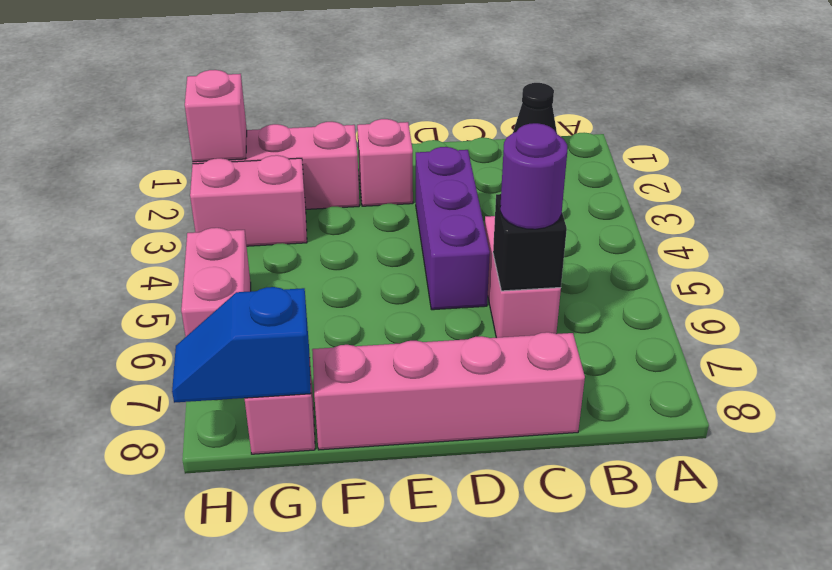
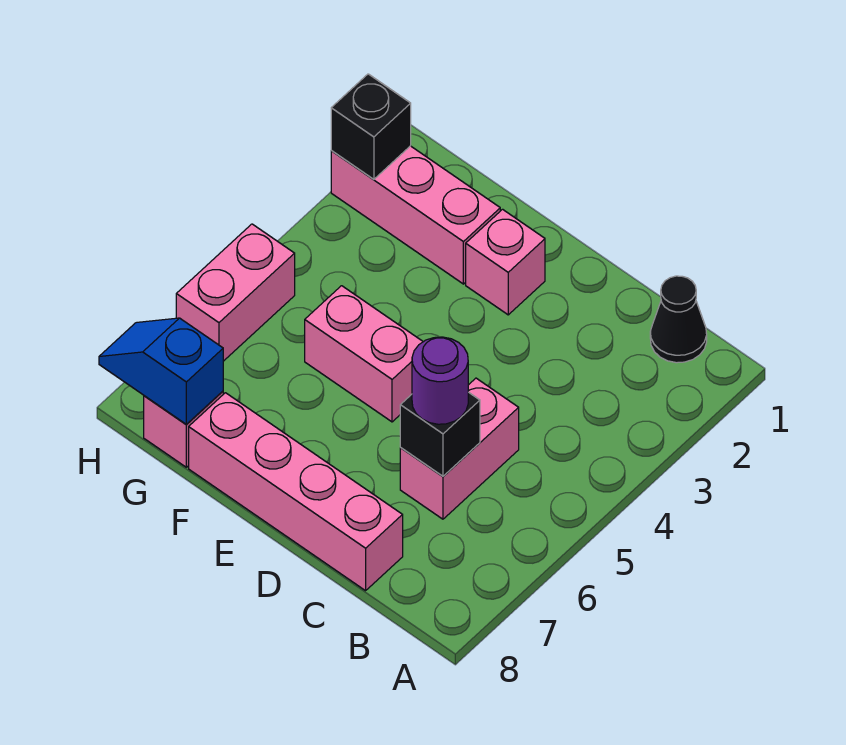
purple 1x3 brick [416,147,490,310] -> none
pink 1x2 brick [190,155,307,246] -> pink 1x2 brick moved to [305,286,423,422]
pink 1x1 brick [185,70,247,162] -> black 1x1 brick [331,74,411,179]

